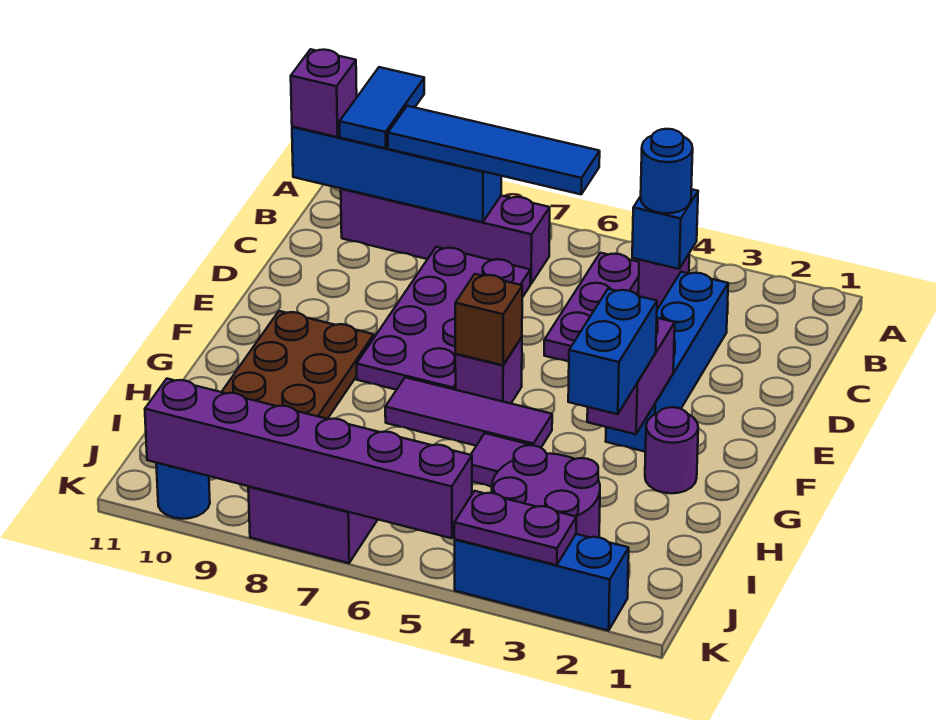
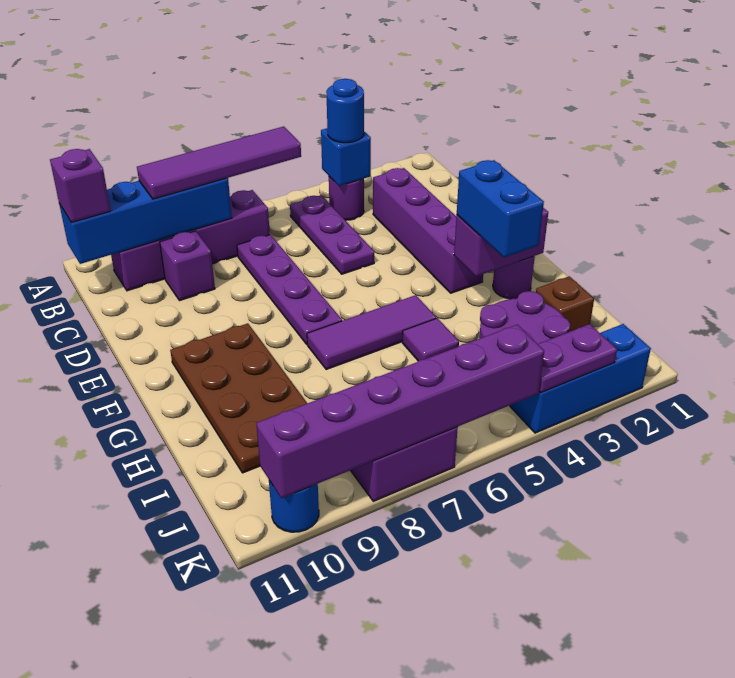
blue 1x2 tile [340,67,424,148] -> none
blue 1x4 tile [388,106,600,194] -> purple 1x4 tile [137,126,301,199]
blue 1x4 brick [606,272,728,452] -> purple 1x4 brick [373,168,483,293]
purple 2x4 plate [357,247,530,390] -> purple 1x4 plate [237,235,342,344]
purple 1x2 brick [587,318,675,434] -> purple 1x2 brick turned to [454,208,548,276]
purple 1x1 brick [455,337,522,403] -> purple 1x1 brick moved to [160,231,215,301]
brown 1x1 brick [455,274,522,365] -> brown 1x1 brick moved to [536,276,594,332]

